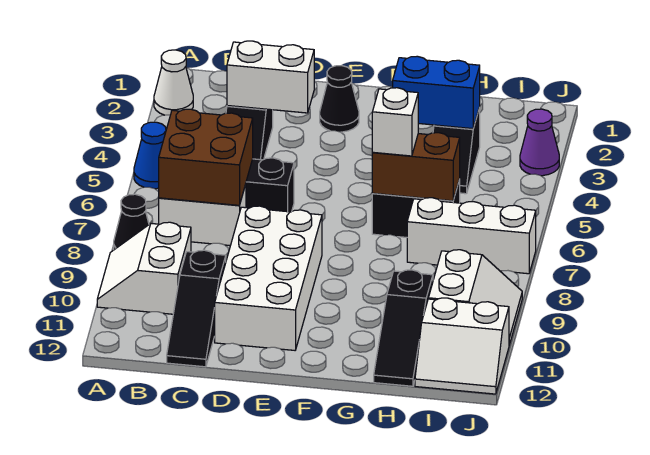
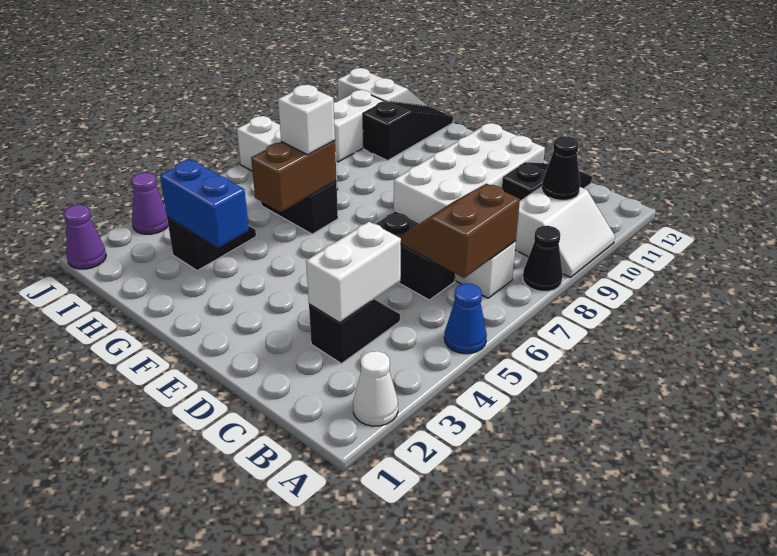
brown 2x2 brick [159,109,253,205] -> brown 2x2 slope [400,184,520,278]
white 1x2 brick [227,41,314,113] -> white 1x2 brick turned to [306,222,401,323]
black 1x1 cone [320,66,359,132] -> black 1x1 cone moved to [542,136,580,200]
brown 1x2 brick [372,133,460,201] -> brown 1x2 brick turned to [251,140,336,212]
none -> purple 1x1 cone [64,205,106,269]

